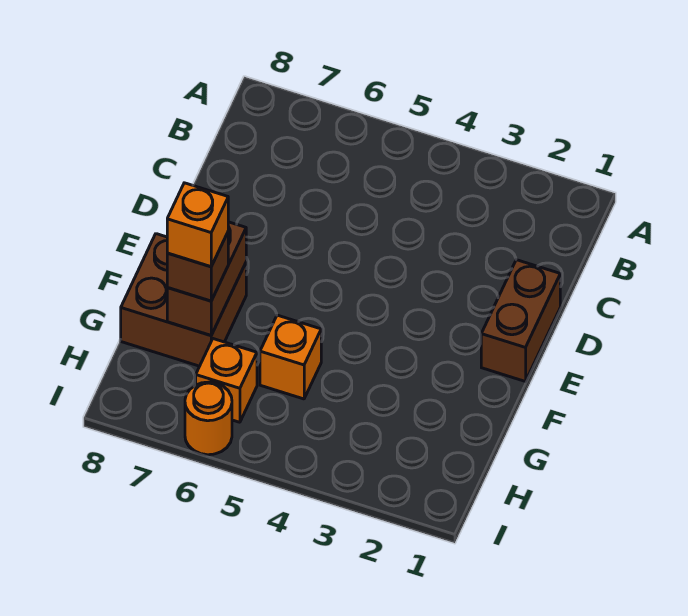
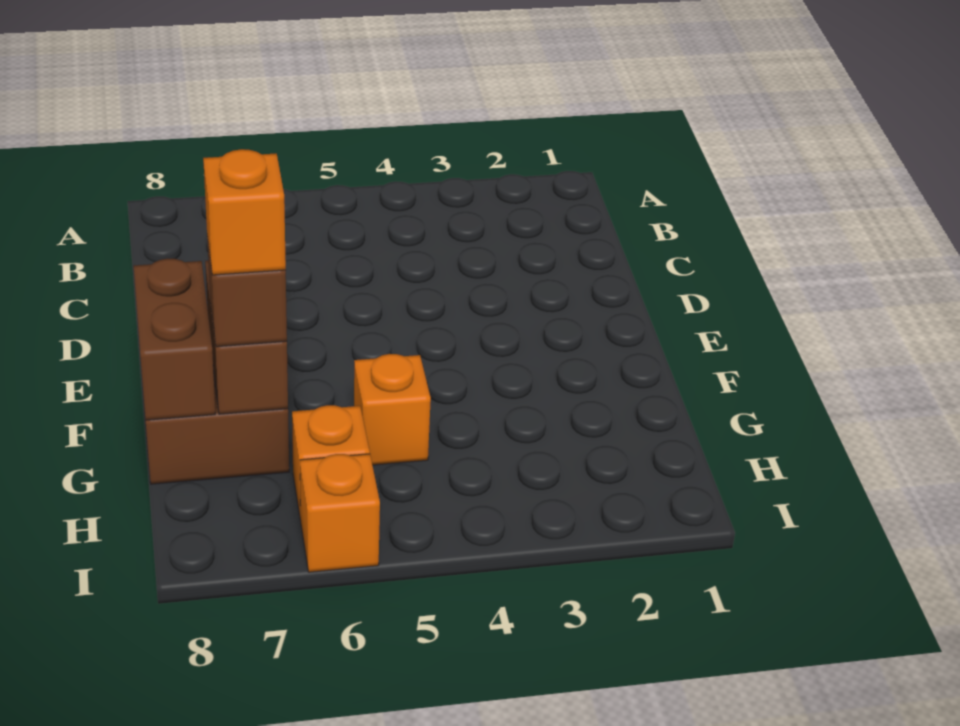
brown 1x2 brick [481,260,560,381] -> brown 1x2 brick moved to [134,259,215,420]
orange 1x1 round brick [185,382,232,455] -> orange 1x1 brick [300,454,380,572]

